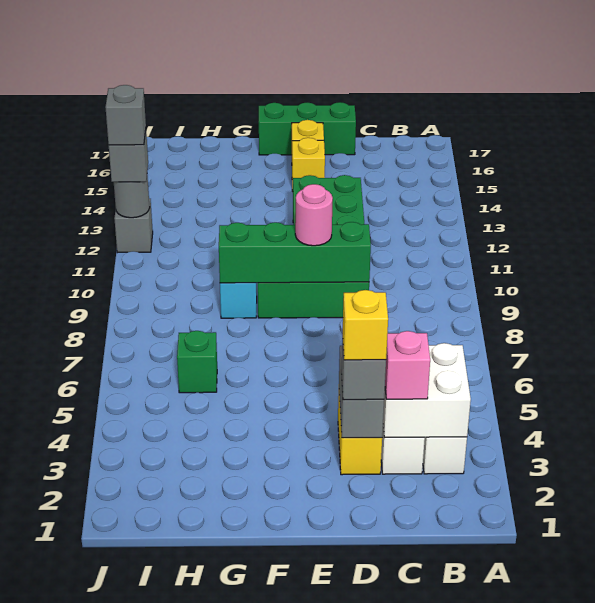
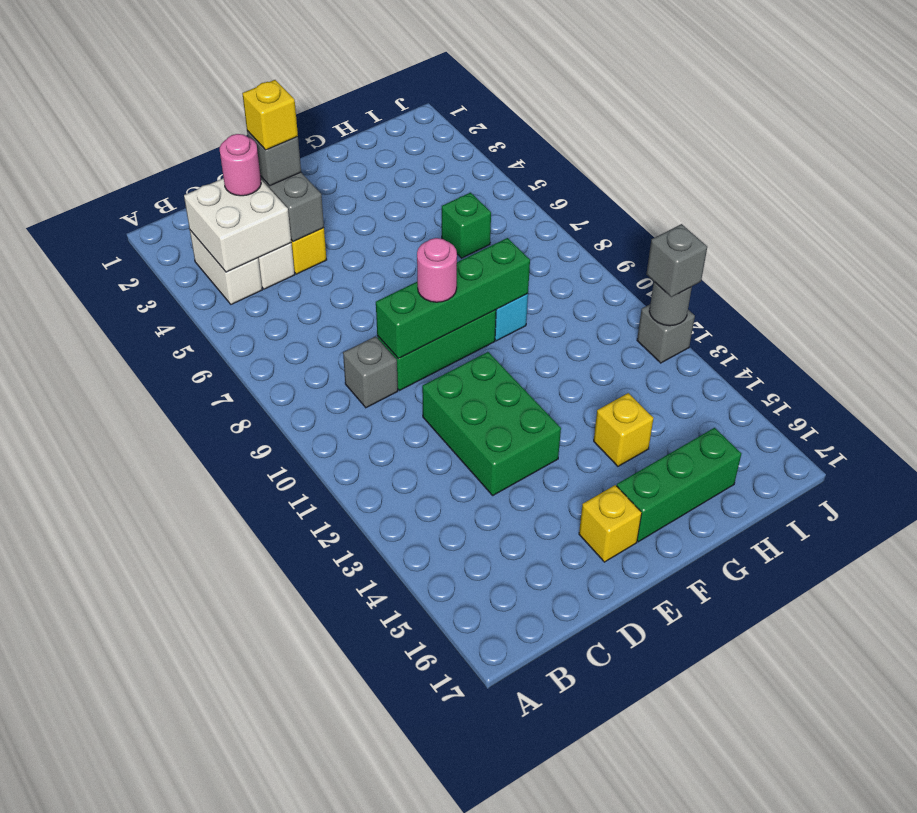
pink 1x1 brick [385,331,430,399] -> pink 1x1 round brick [220,134,261,196]
green 1x3 brick [259,102,356,155] -> green 1x3 brick moved to [617,428,741,542]
yellow 1x1 brick [292,138,325,191] -> yellow 1x1 brick moved to [594,393,653,466]
grey 1x1 brick [105,85,146,145] -> grey 1x1 brick moved to [343,336,398,408]

